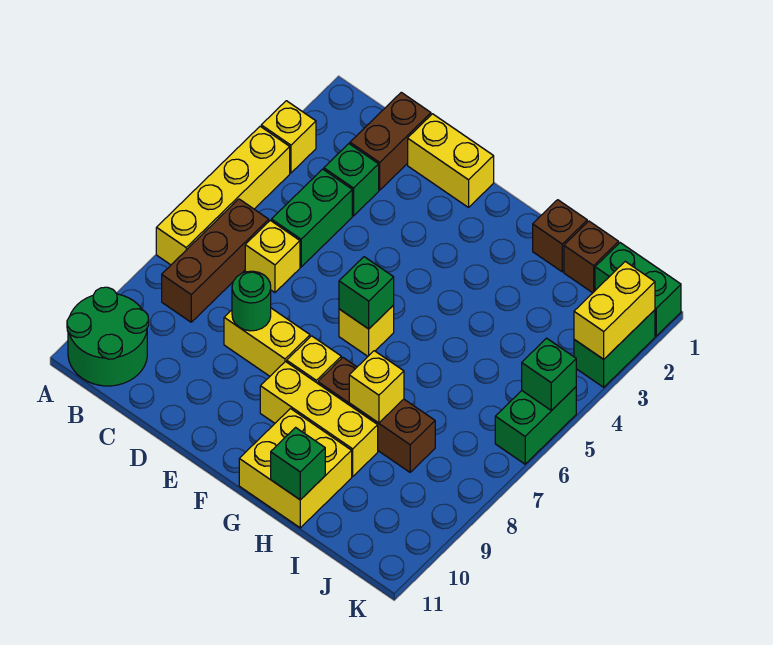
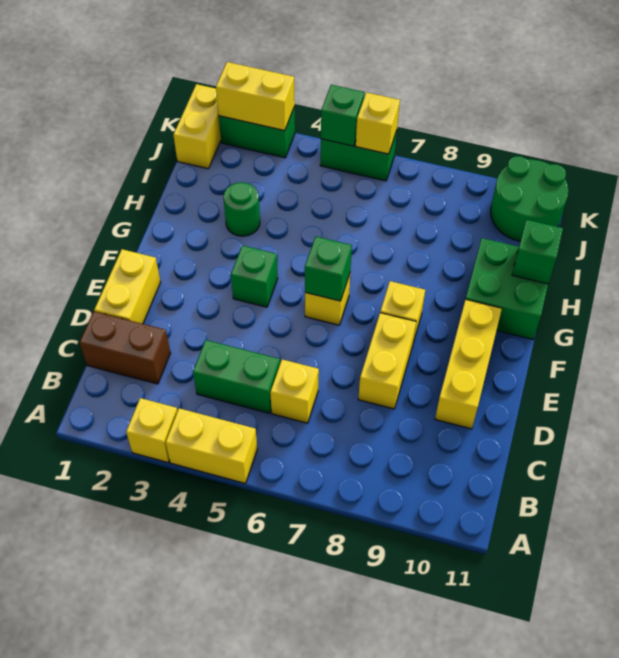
yellow 1x4 brick [156,126,290,265] -> yellow 1x2 brick [166,408,257,483]
green 2x2 round brick [67,287,149,386] -> green 2x2 round brick moved to [491,156,568,241]
brown 1x3 brick [162,199,269,322] -> none
green 1x1 brick [324,144,379,216] -> green 1x1 brick moved to [231,245,278,307]
green 1x1 round brick [232,271,271,331] -> green 1x1 round brick moved to [223,182,260,236]
yellow 1x3 brick [260,362,378,476] -> yellow 1x3 brick moved to [435,299,502,429]
brown 1x3 brick [318,358,435,472] -> none
yellow 2x2 brick [239,409,352,528] -> green 2x2 brick [466,238,548,339]
brown 1x1 brick [533,200,587,272] -> none
yellow 1x1 brick [349,351,404,423] -> yellow 1x1 brick moved to [356,92,400,154]
brown 1x1 brick [564,221,619,293] -> none
green 1x2 brick [595,243,681,336] -> yellow 1x2 brick [173,84,221,169]

